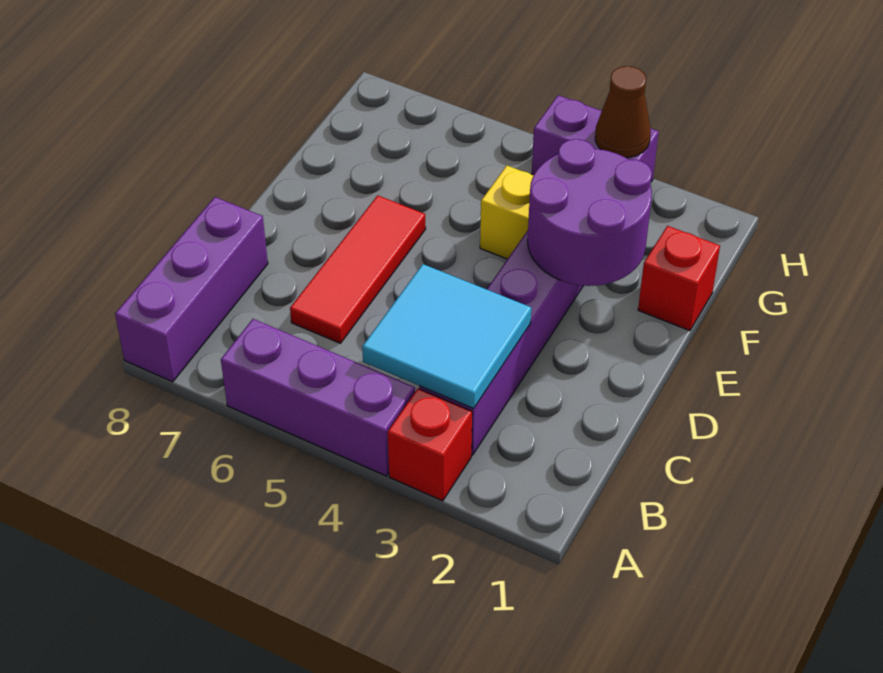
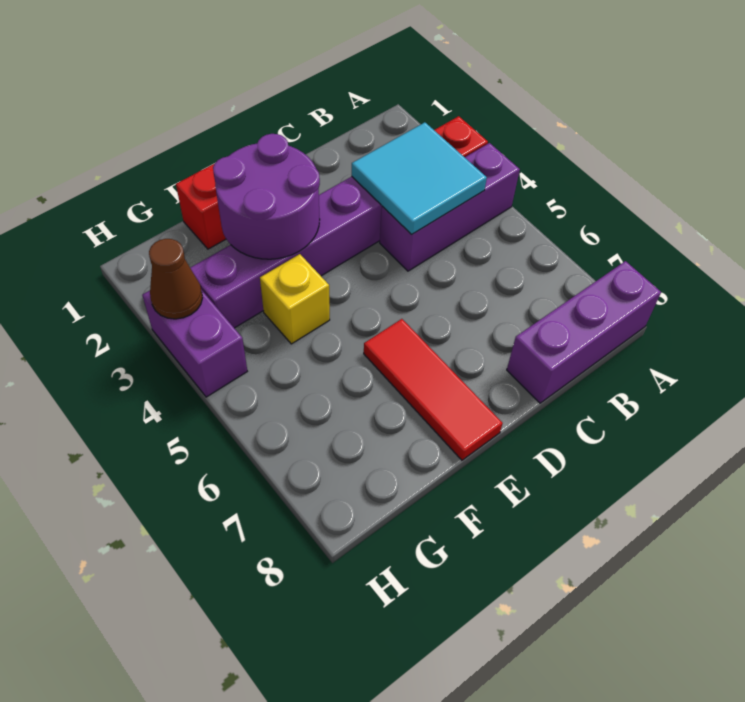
purple 1x3 brick [221,319,415,476] -> purple 1x3 brick turned to [380,143,520,271]
red 1x3 tile [290,195,426,343] -> red 1x3 tile turned to [364,319,503,460]

